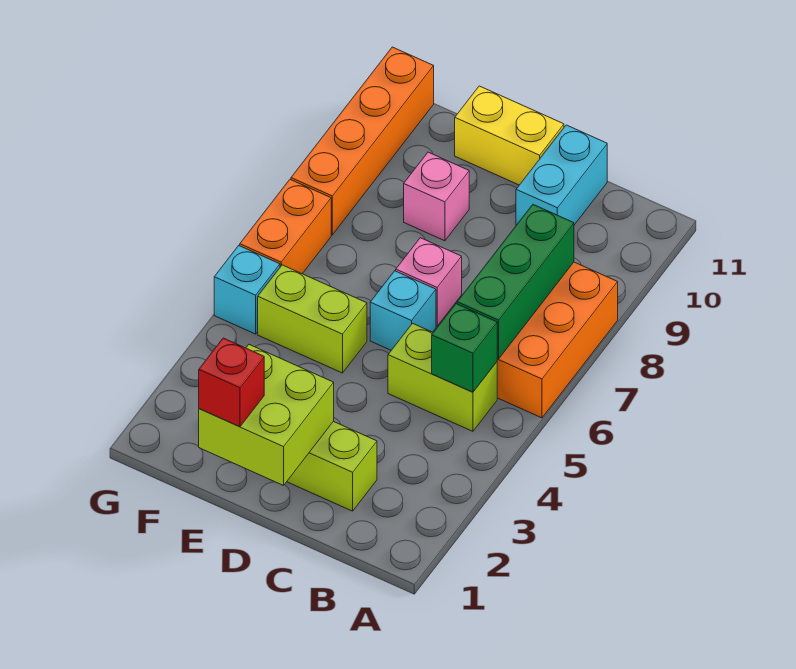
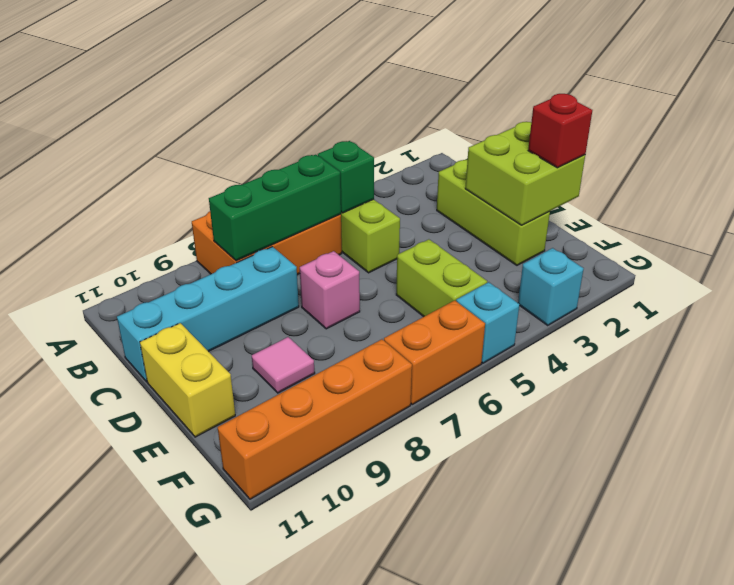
cyan 1x2 brick [516,125,607,225] -> cyan 1x4 brick [117,247,299,382]
cyan 1x1 brick [370,271,436,350] -> cyan 1x1 brick moved to [518,248,584,325]
pink 1x1 brick [404,152,469,241] -> pink 1x1 tile [252,337,315,393]

